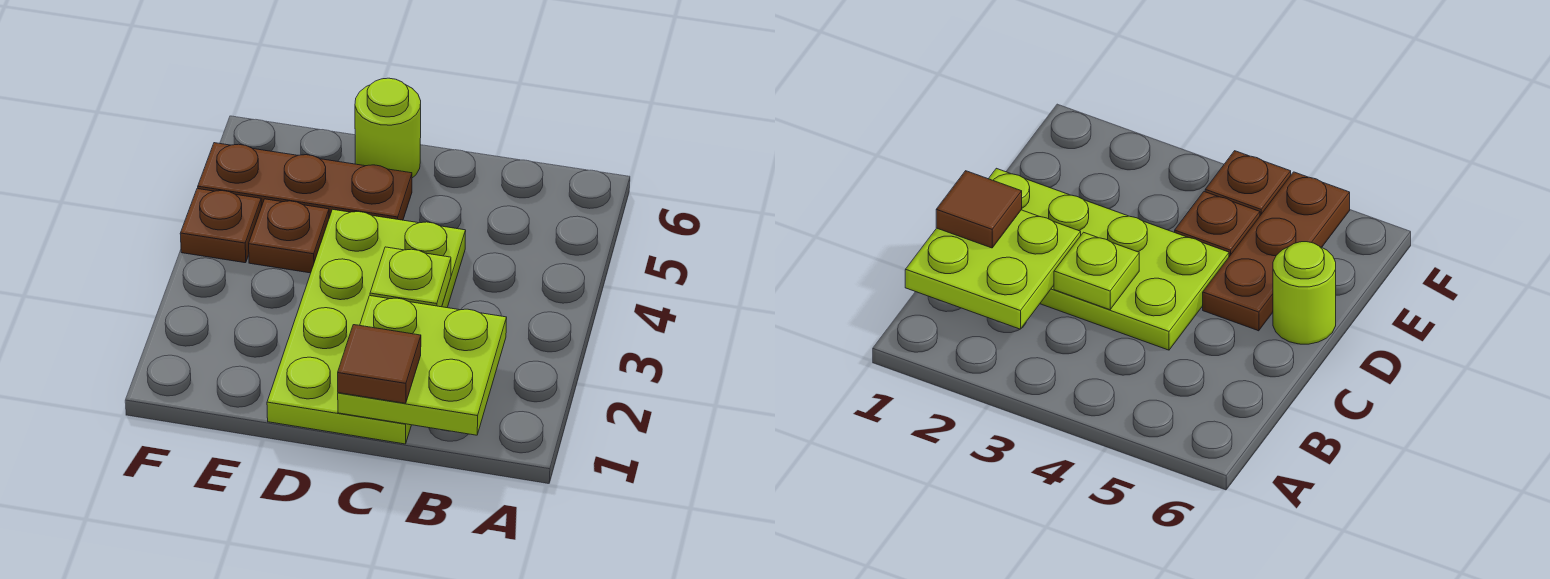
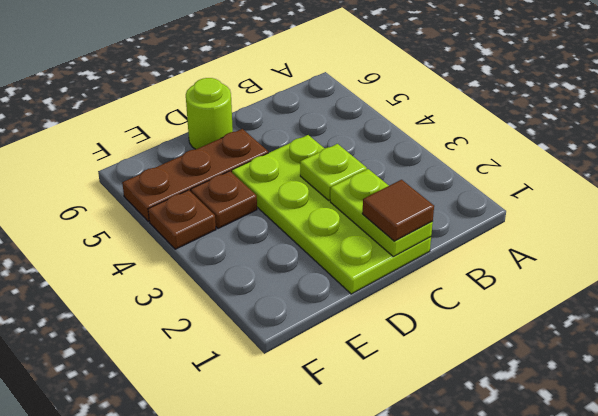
lime 2x2 plate [338,296,507,435] -> lime 1x2 plate [330,169,433,257]

